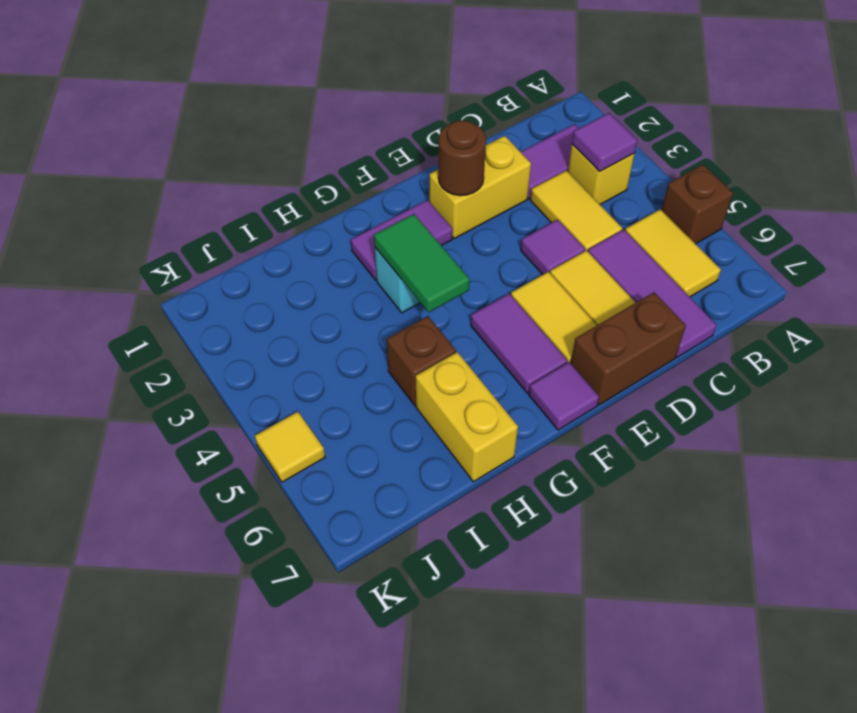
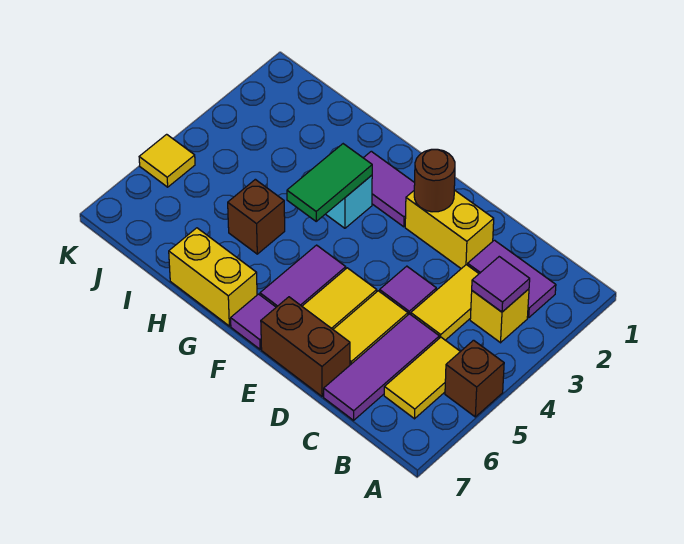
yellow 1x2 brick [416,352,518,482] -> yellow 1x2 brick turned to [169,228,257,326]

